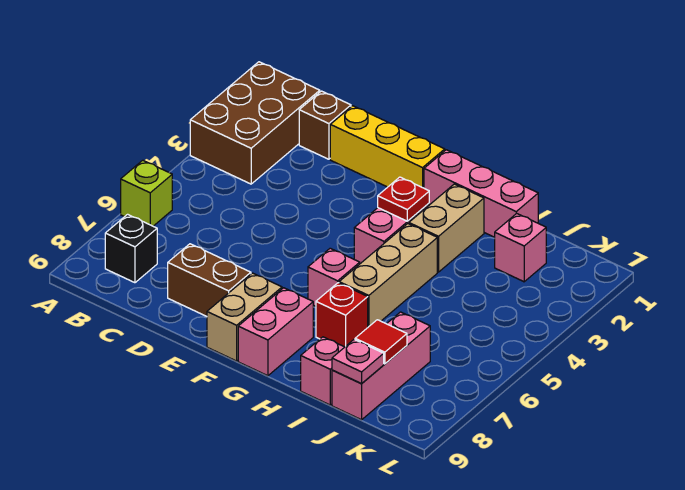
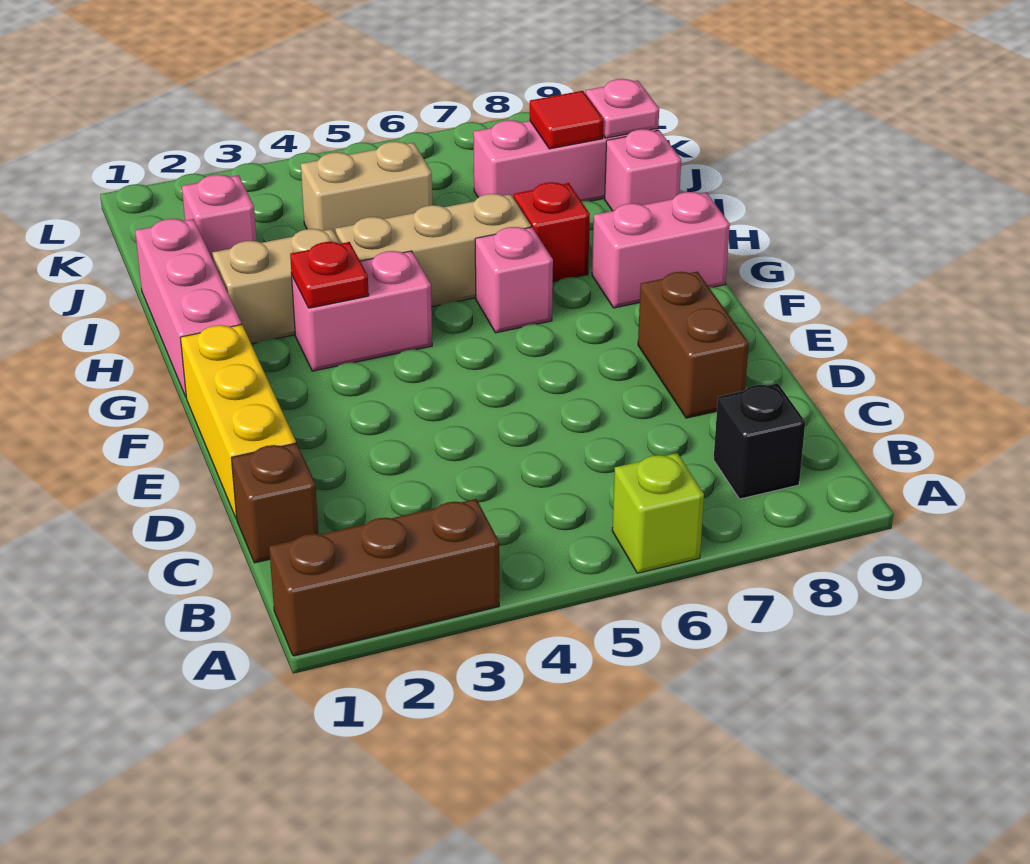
brown 2x3 brick [190,62,320,184] -> brown 1x3 brick [269,499,499,656]
tan 1x2 brick [207,273,282,361] -> tan 1x2 brick moved to [301,142,432,234]

